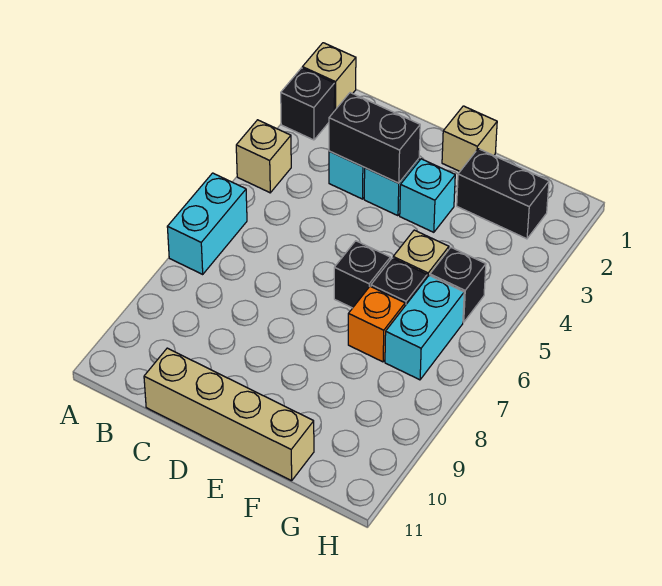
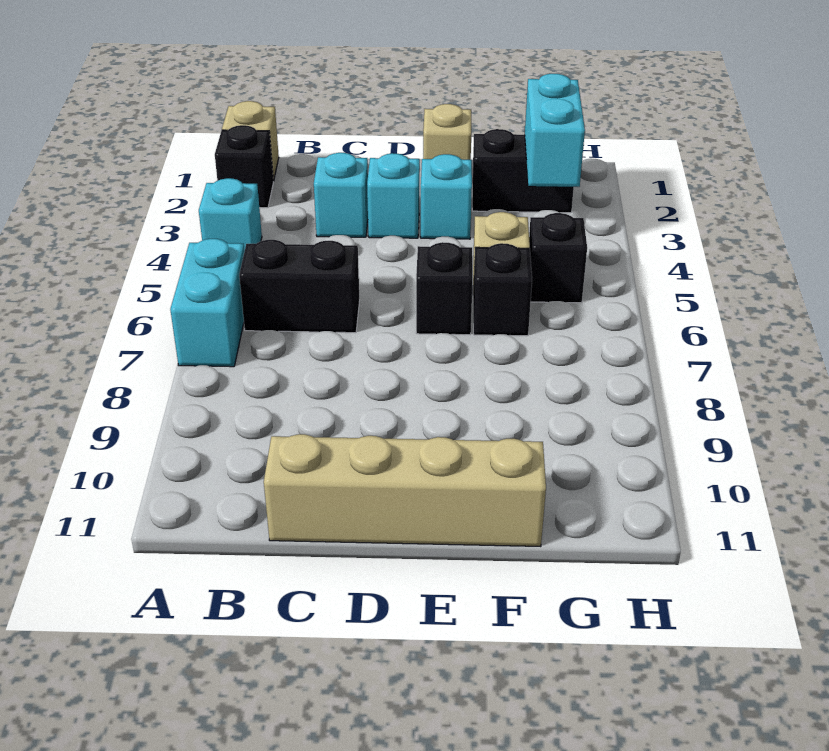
tan 1x1 brick [236,120,291,193] -> cyan 1x1 brick [199,178,262,251]
black 1x2 brick [329,93,420,183] -> black 1x2 brick moved to [239,240,360,333]
orange 1x1 brick [348,286,405,362] -> none
cyan 1x2 brick [385,276,464,380] -> cyan 1x2 brick moved to [525,74,585,187]

